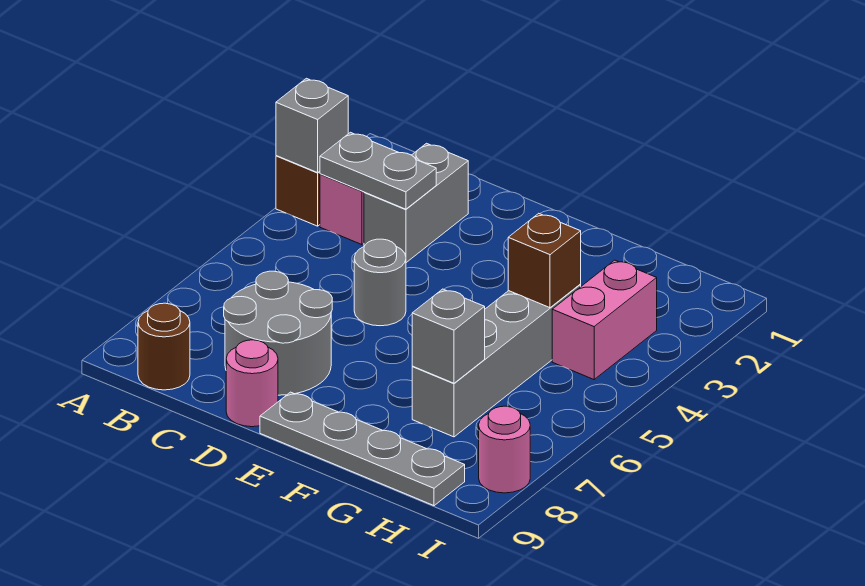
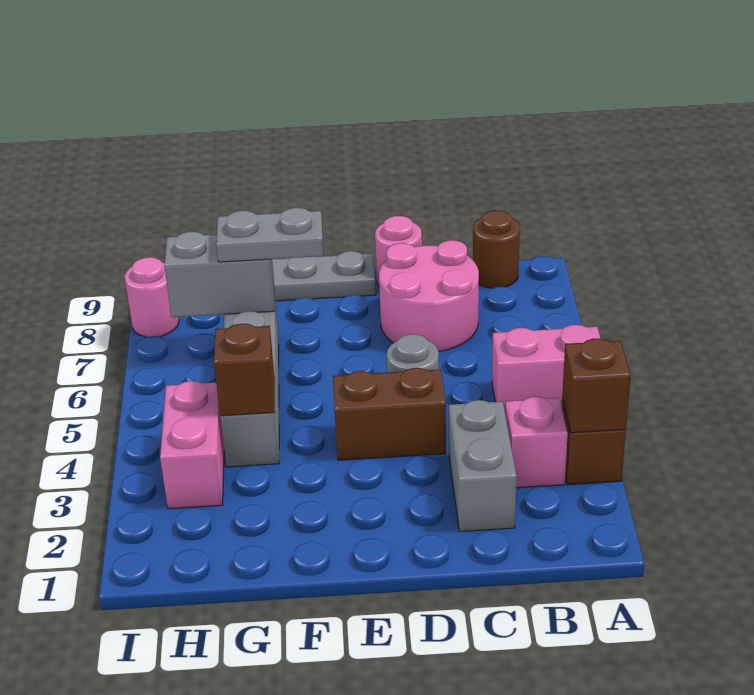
grey 1x1 brick [276,78,348,173] -> brown 1x1 brick [562,339,631,433]
none -> pink 1x2 brick [492,325,601,411]
grey 1x2 plate [320,132,436,209] -> grey 1x2 plate moved to [216,208,324,262]
grey 2x2 round brick [224,271,332,395] -> pink 2x2 round brick [379,240,479,351]
none -> brown 1x2 brick [333,368,446,460]
grey 1x1 brick [412,289,485,383] -> grey 1x2 brick [164,232,274,317]

